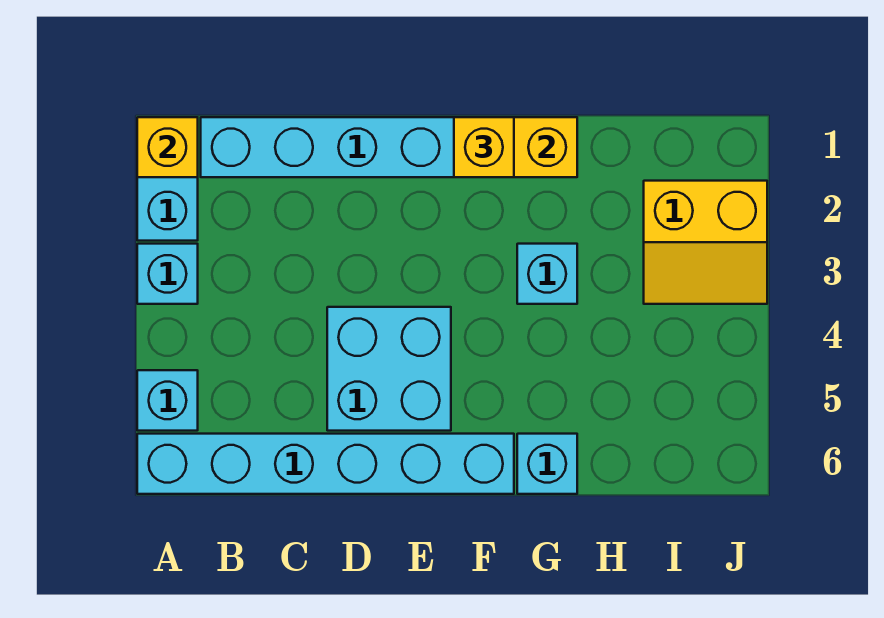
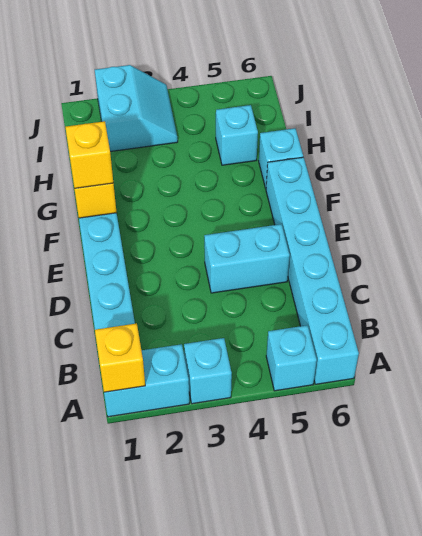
cyan 2x2 brick [327,307,451,431] -> cyan 1x2 brick [204,224,290,293]
cyan 1x1 brick [517,244,577,304] -> cyan 1x1 brick moved to [216,105,258,165]
yellow 2x2 slope [644,181,767,304] -> cyan 2x2 slope [95,65,178,152]

